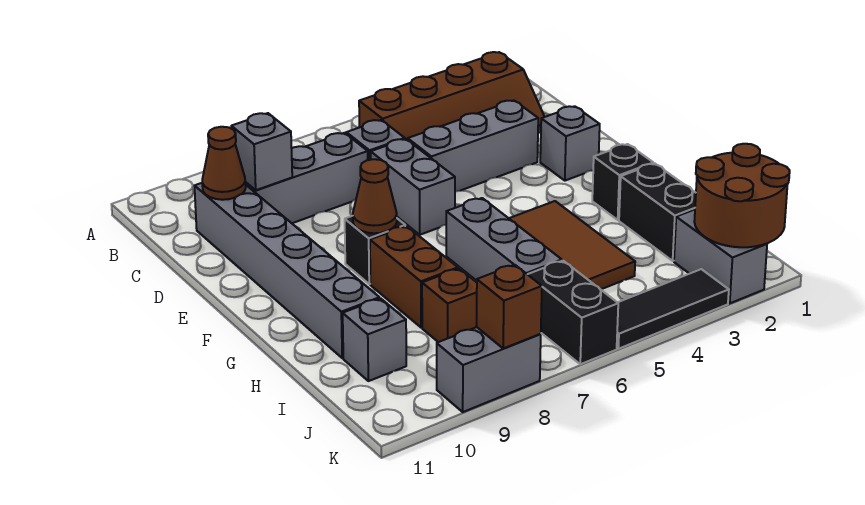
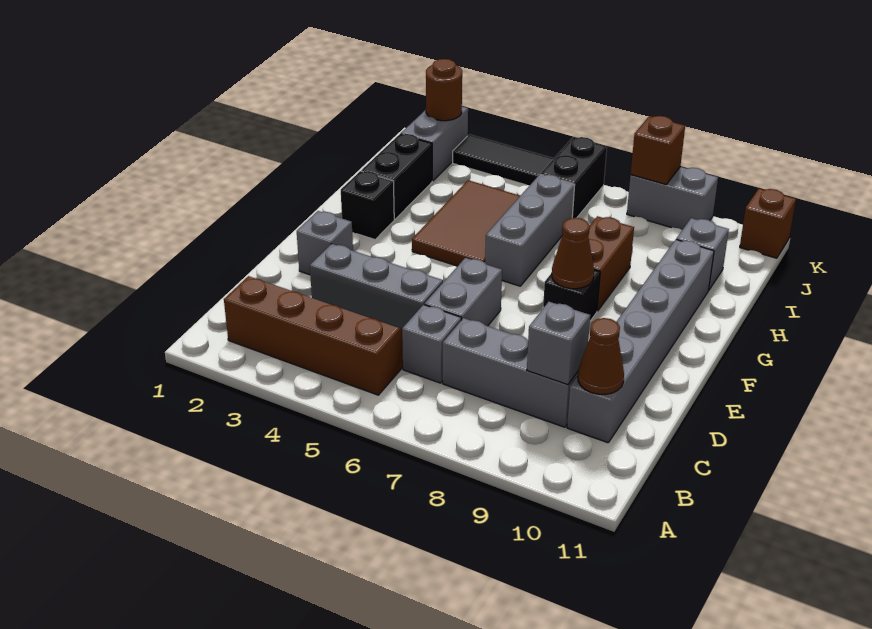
brown 1x1 brick [422,269,477,342] -> brown 1x1 brick moved to [740,189,796,258]
brown 2x2 round brick [694,144,790,247] -> brown 1x1 round brick [426,59,462,121]

